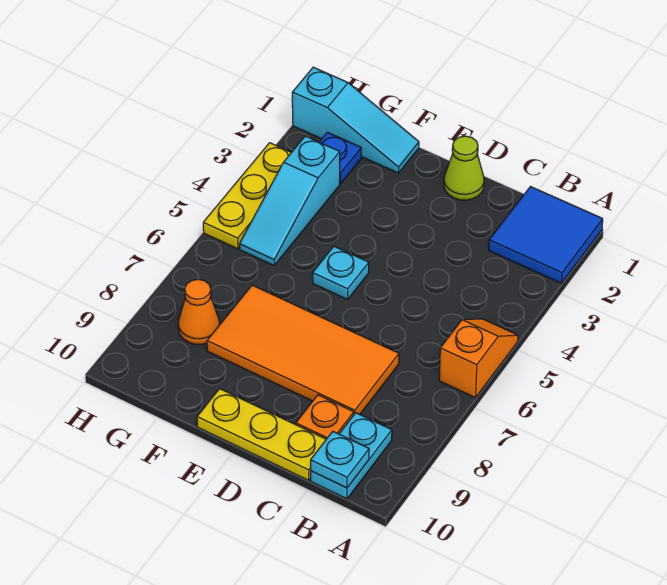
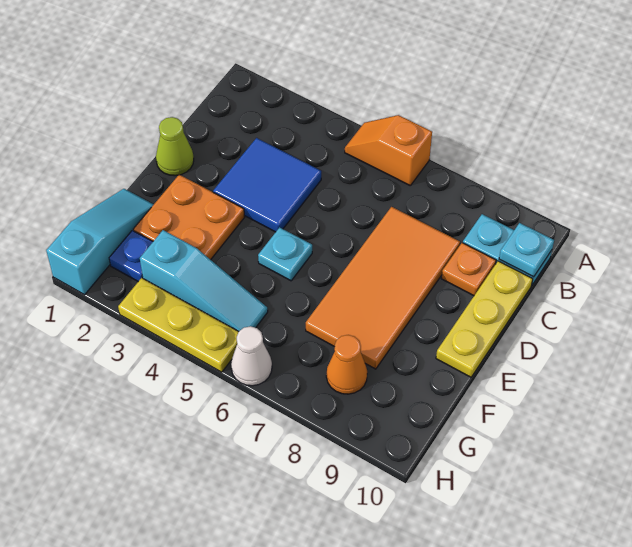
blue 2x2 tile [489,187,603,283] -> blue 2x2 tile moved to [213,138,321,232]
none -> orange 2x2 plate [133,175,245,260]
none -> white 1x1 cone [231,326,272,386]

